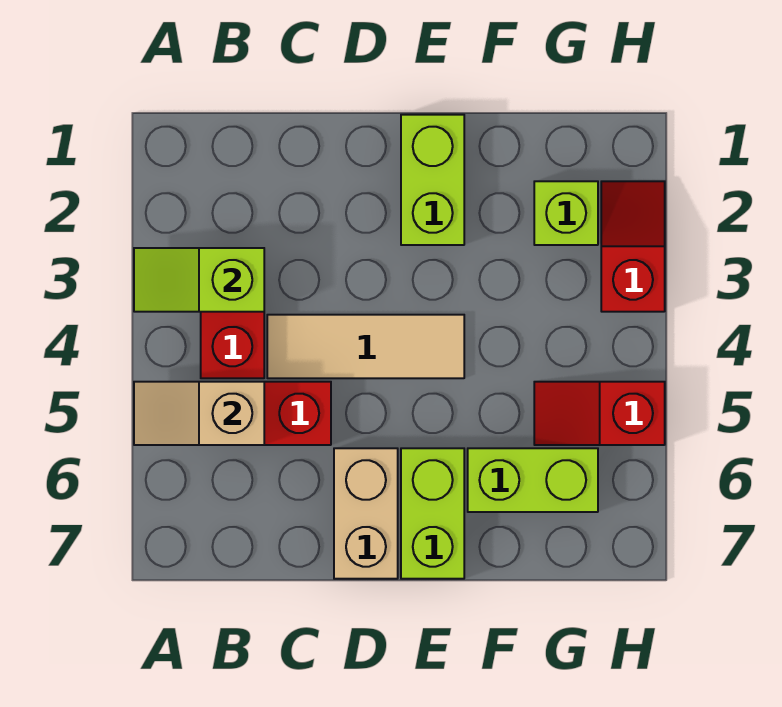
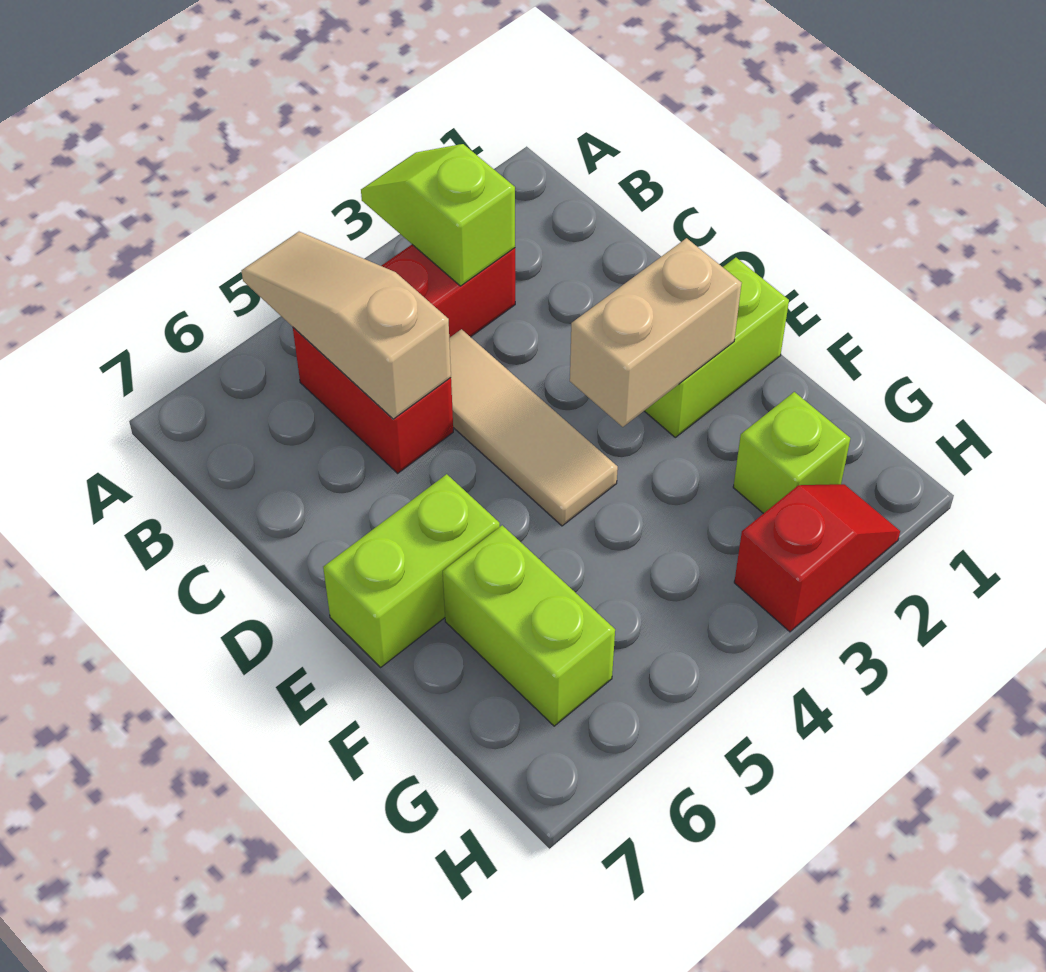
tan 1x2 slope [134,382,264,445] -> tan 1x3 slope [242,232,451,419]
tan 1x2 brick [334,448,398,579] -> tan 1x2 brick moved to [570,238,742,427]
red 1x2 slope [534,382,665,445] -> none

